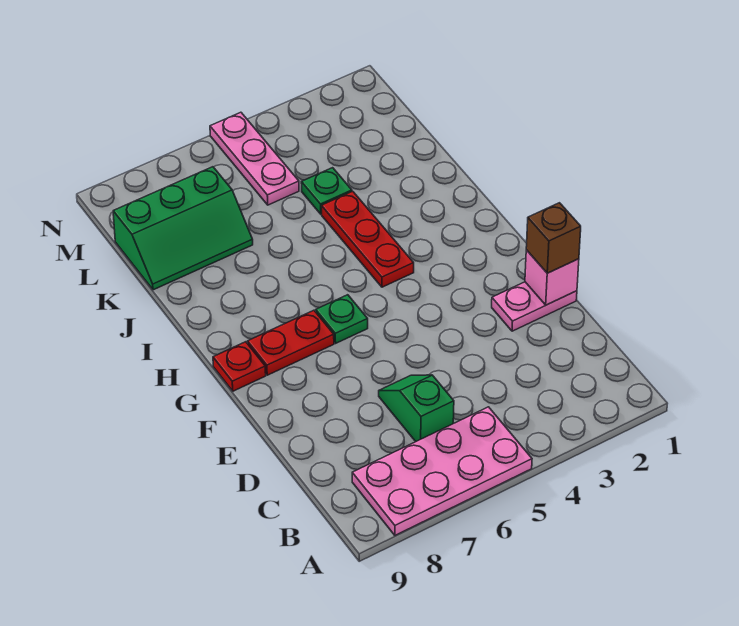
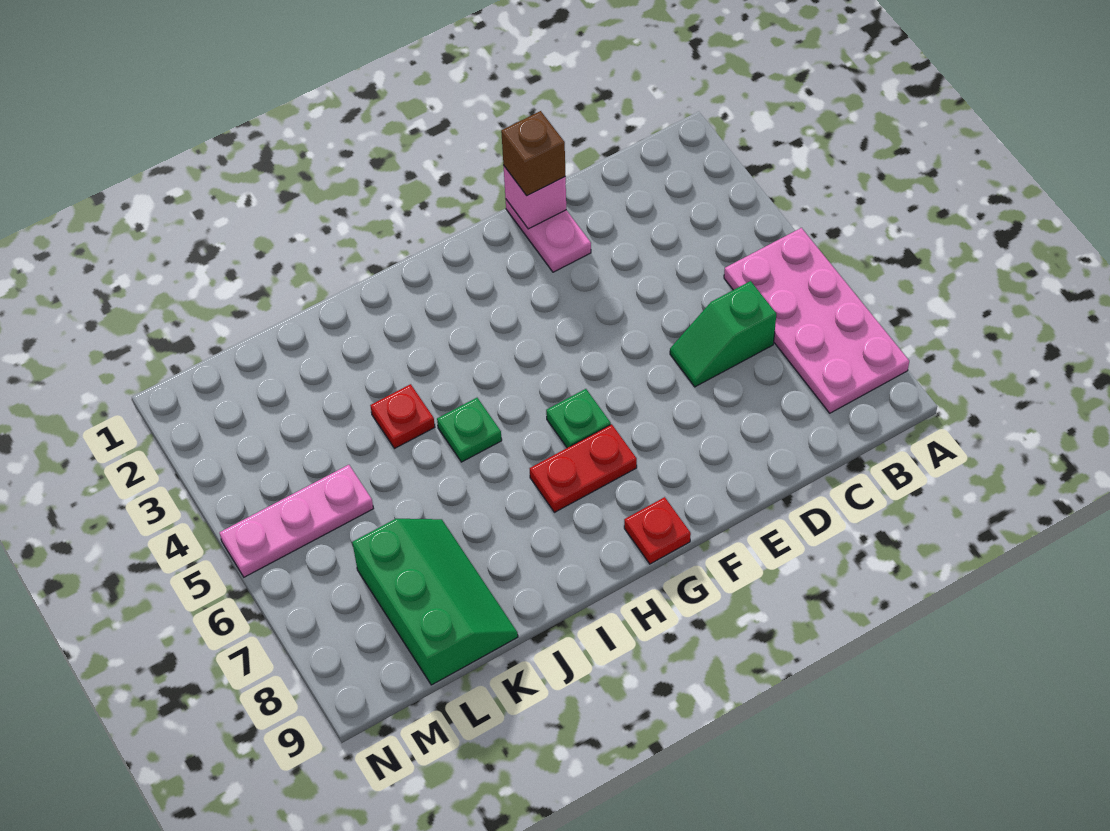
red 1x2 plate [247,310,334,375] -> red 1x2 plate turned to [530,424,637,512]
red 1x3 plate [322,191,414,287] -> red 1x1 plate [370,384,435,449]
green 1x1 plate [301,168,352,214] -> green 1x1 plate moved to [437,398,502,462]

